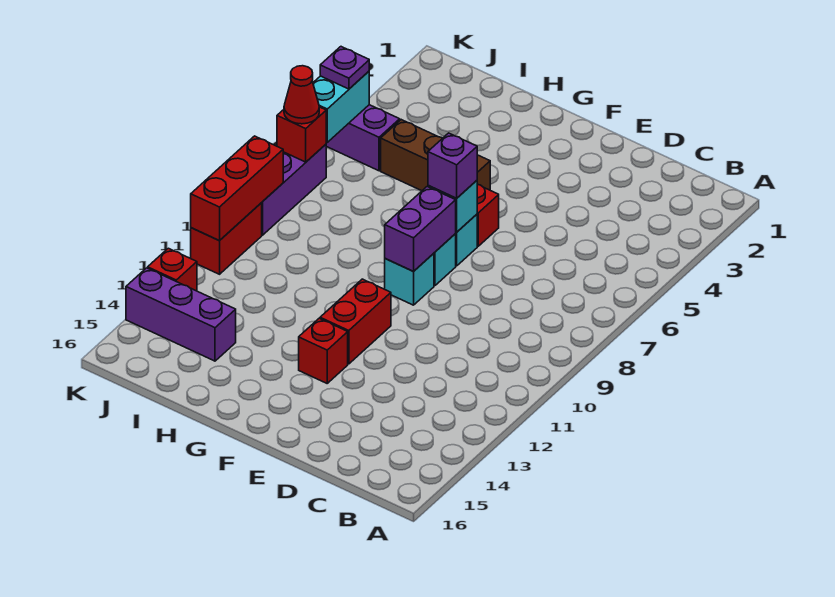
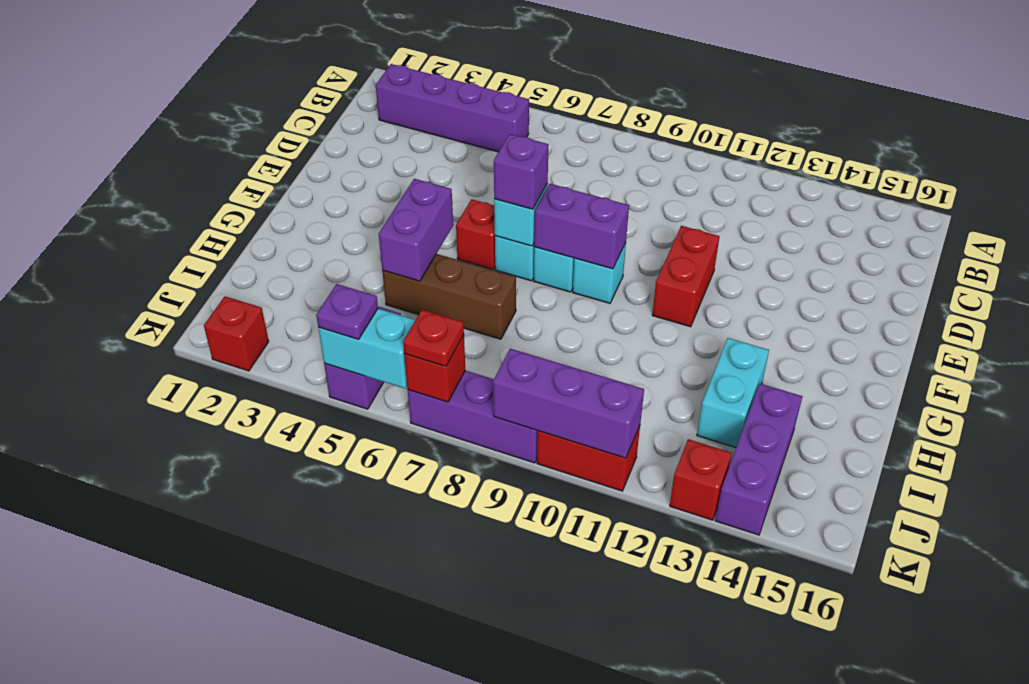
none -> purple 1x4 brick [376,64,529,152]
red 1x2 brick [320,279,391,364] -> red 1x2 brick turned to [652,226,720,327]
red 1x1 brick [299,318,348,383] -> red 1x1 brick moved to [204,296,269,371]
brown 1x3 brick [381,120,490,191] -> brown 1x3 brick turned to [382,254,516,339]
none -> purple 1x2 brick [379,179,453,281]
none -> cyan 1x2 brick [697,338,769,448]
red 1x1 cone [284,66,319,124] -> red 1x1 plate [403,310,464,366]
red 1x3 brick [191,136,283,241] -> purple 1x3 brick [493,349,644,458]

